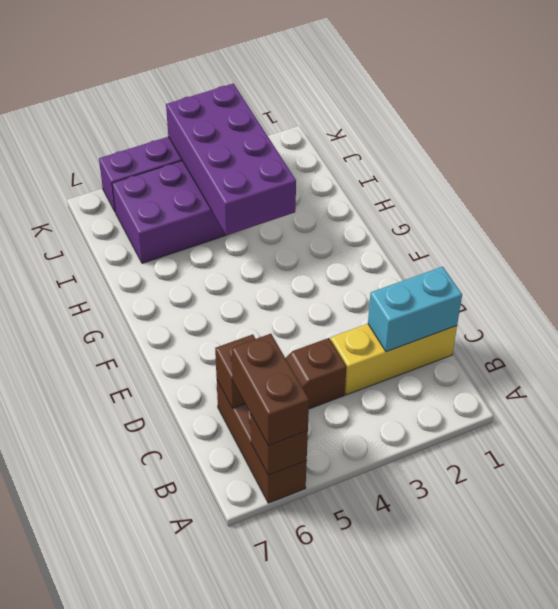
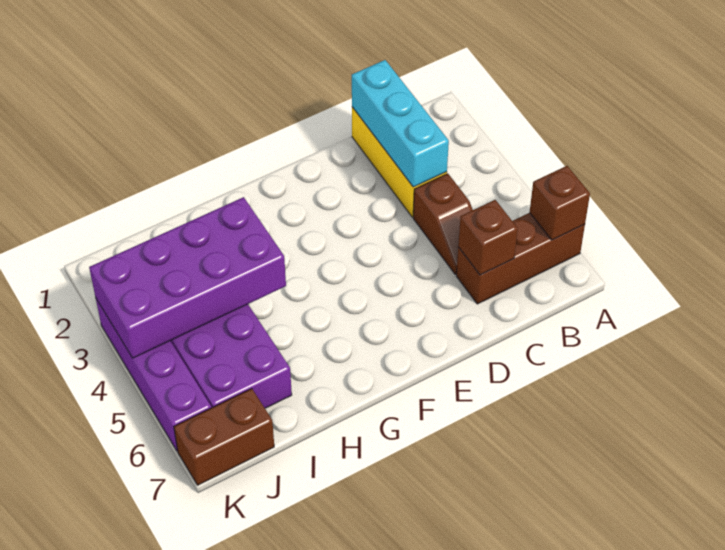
brown 1x2 brick [232,334,309,446] -> brown 1x2 brick moved to [174,389,274,485]
cyan 1x2 brick [368,267,462,352] -> cyan 1x3 brick [352,60,449,187]

